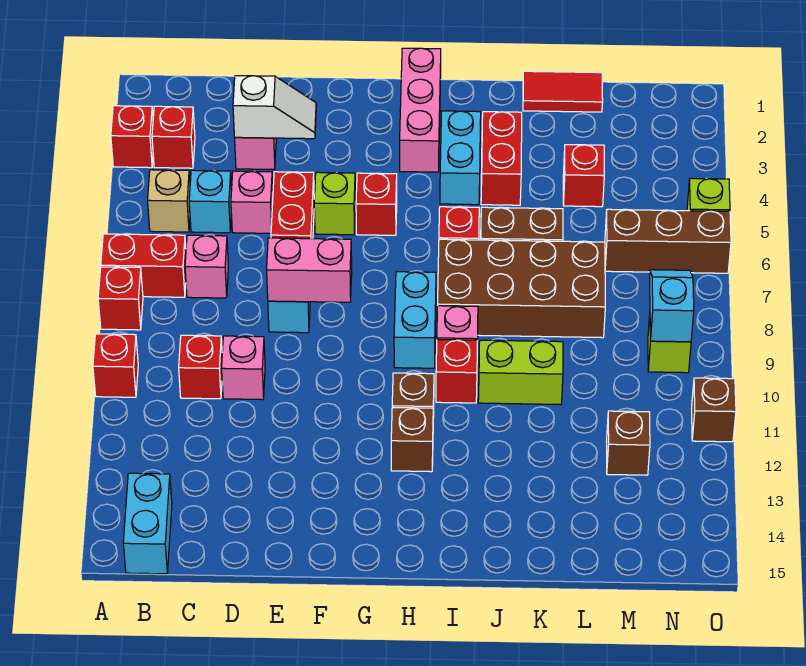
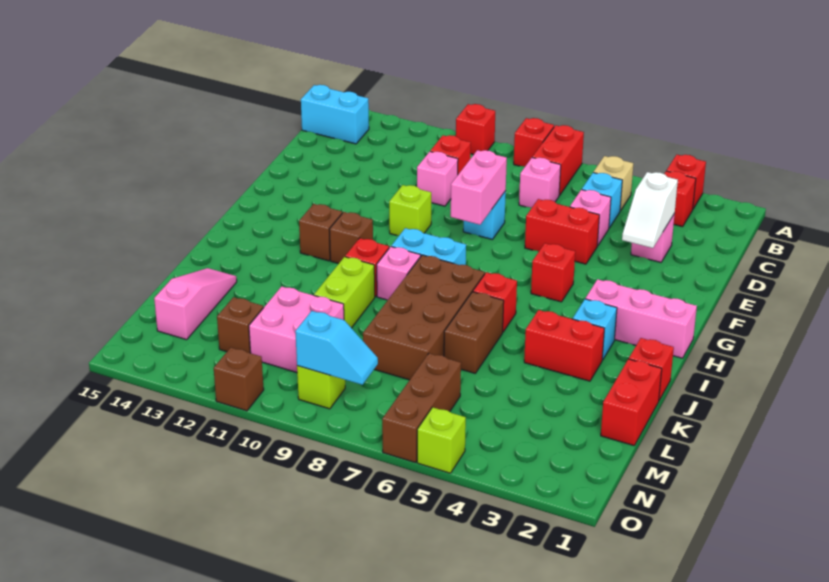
lime 1x1 brick [314,172,356,235] -> lime 1x1 brick moved to [389,185,431,236]
cyan 1x2 brick [440,111,481,205] -> cyan 1x1 brick [573,299,617,360]
red 1x2 tile [523,71,603,112] -> red 1x2 brick [601,359,662,446]
none -> pink 1x3 slope [154,268,237,340]
red 1x1 brick [563,145,604,207] -> red 1x1 brick moved to [629,338,674,400]
none -> pink 2x2 brick [249,286,344,372]

